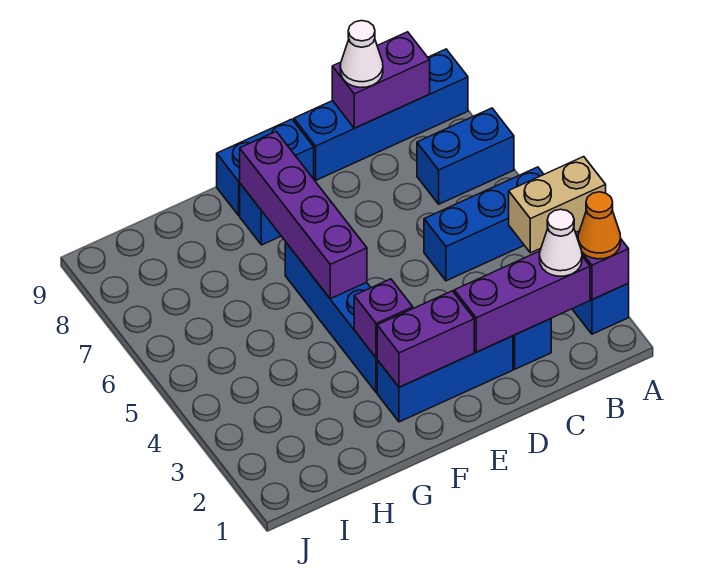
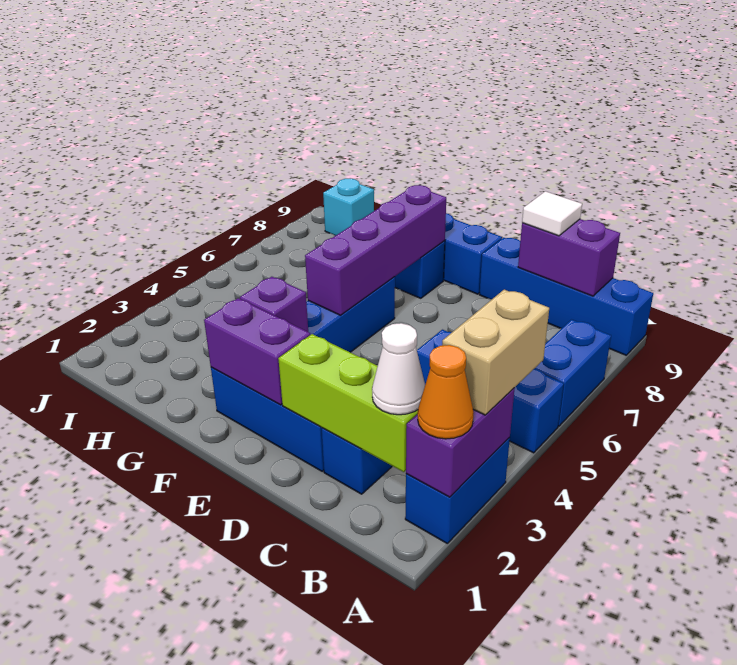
tan 1x2 brick [509,157,606,253] -> tan 1x2 brick turned to [442,290,549,415]
blue 1x2 brick [417,108,514,204] -> blue 1x2 brick turned to [535,320,611,426]
purple 1x3 brick [454,251,590,352] -> lime 1x3 brick [278,334,418,472]
white 1x1 cone [340,21,383,88] -> white 1x1 tile [522,191,582,236]
none -> cyan 1x1 brick [323,178,374,236]

